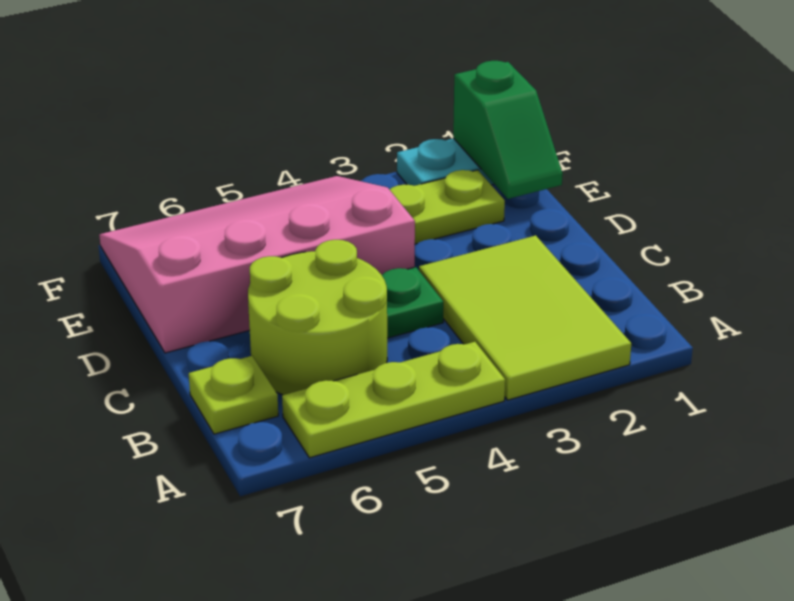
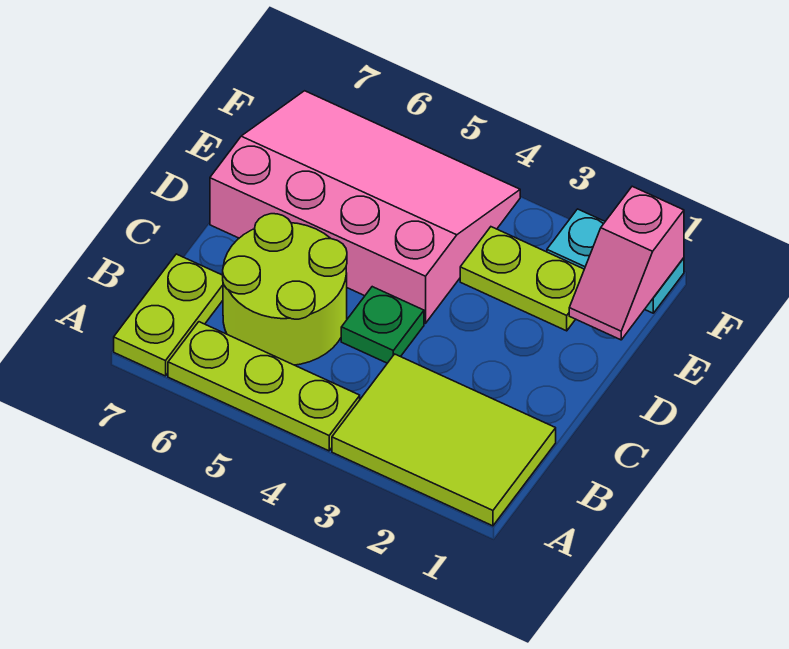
lime 2x3 tile [419,235,631,400] -> lime 2x3 tile turned to [332,354,556,526]
lime 1x1 plate [189,356,278,434] -> lime 1x2 plate [114,254,223,376]
green 1x2 slope [453,61,563,199] -> pink 1x2 slope [569,186,684,340]

